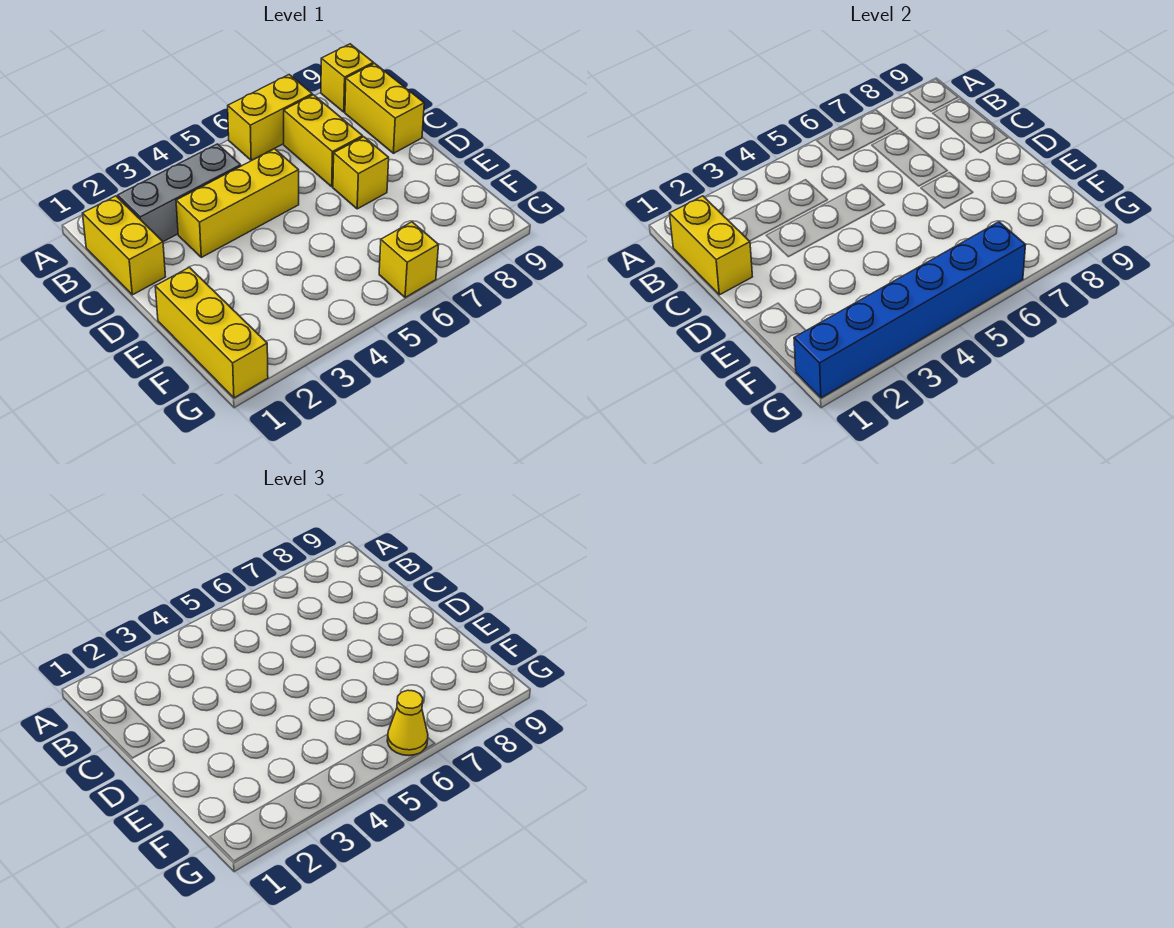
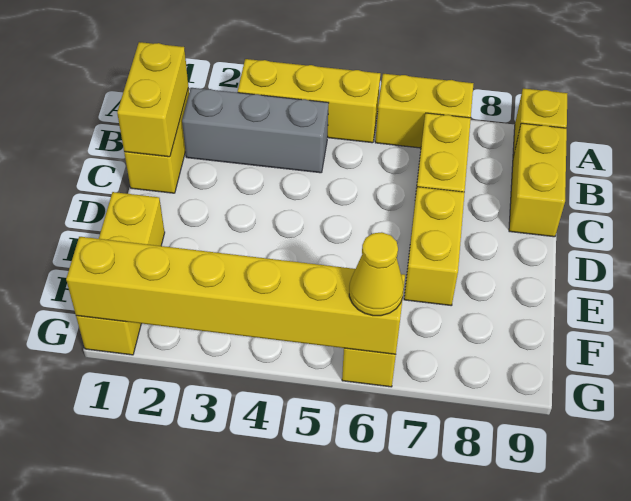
yellow 1x3 brick [176,149,299,257] -> yellow 1x3 brick moved to [238,59,380,143]
yellow 1x1 brick [333,137,389,209] -> yellow 1x2 brick [404,187,465,306]
blue 1x6 brick [794,222,1025,398] -> yellow 1x6 brick [66,237,405,354]

